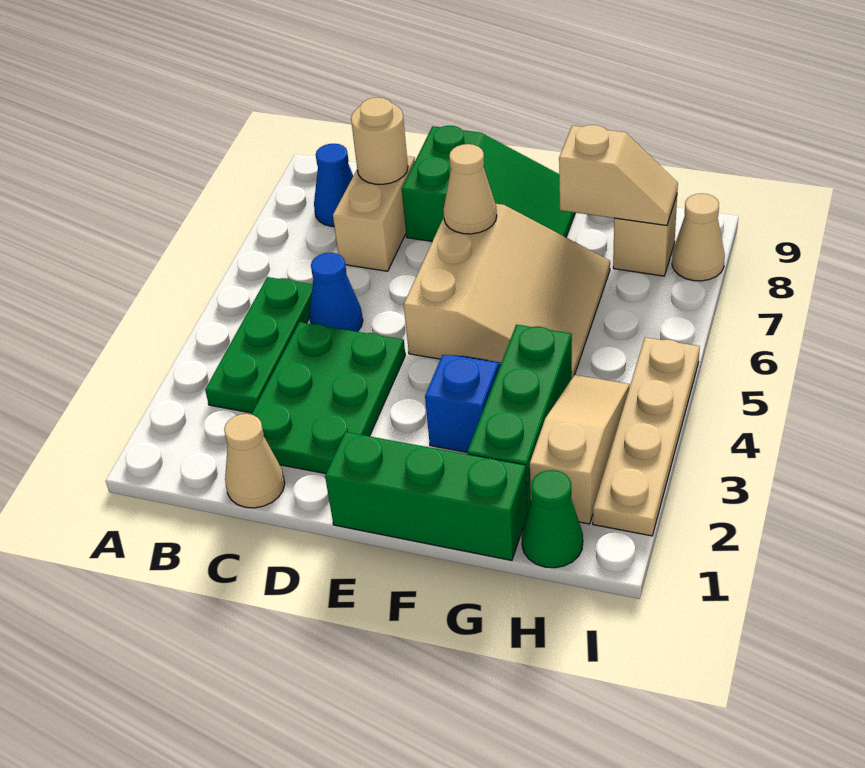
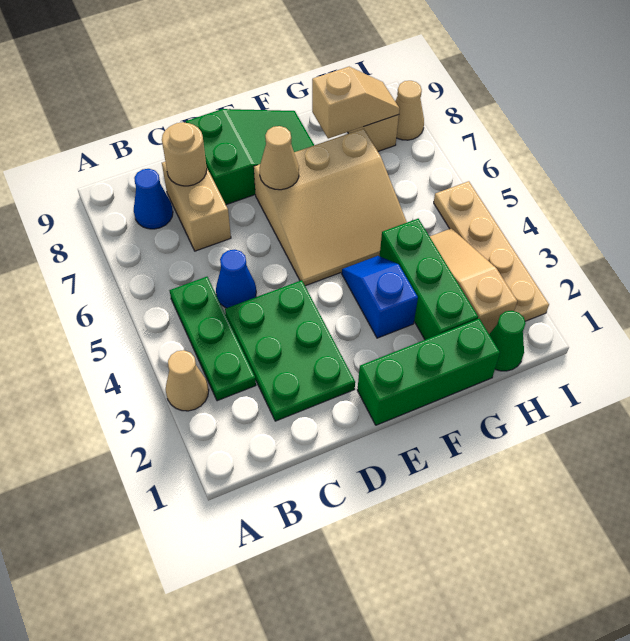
tan 1x1 cone [224,414,285,508] -> tan 1x1 cone moved to [166,350,209,411]
tan 3x3 slope [404,204,610,378] -> tan 3x3 slope turned to [254,129,407,286]

